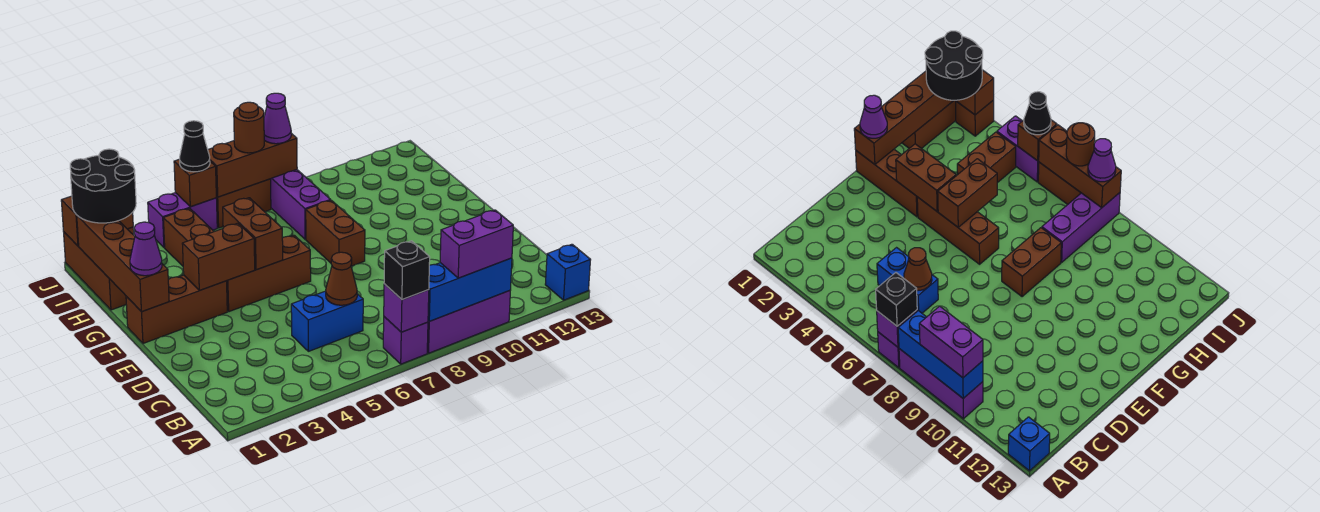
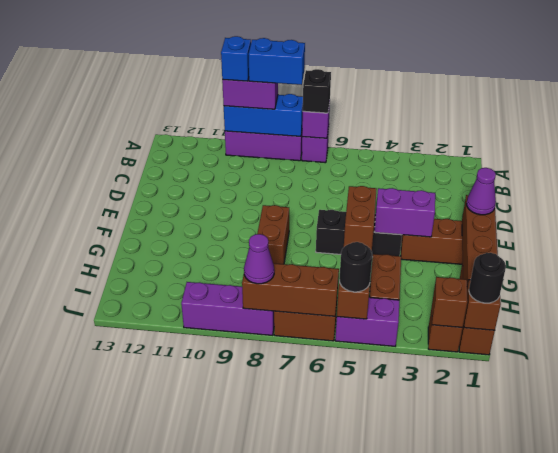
blue 1x1 brick [545,244,590,300] -> blue 1x1 brick moved to [221,36,251,81]
blue 1x2 brick [291,291,363,351] -> blue 1x2 brick moved to [249,38,305,85]
brown 1x1 cone [326,252,357,305] -> none
brown 1x2 brick [182,223,255,290] -> purple 1x2 brick [374,188,435,237]
brown 1x3 brick [227,235,311,312] -> black 1x3 brick [316,210,402,257]
purple 1x3 brick [271,170,331,239] -> purple 1x3 brick turned to [181,282,274,335]
black 2x2 round brick [70,149,136,223] -> black 1x1 round brick [469,253,506,303]
black 1x1 cone [180,121,210,172] -> black 1x1 round brick [339,242,372,292]
brown 1x1 round brick [234,102,264,153] -> none

